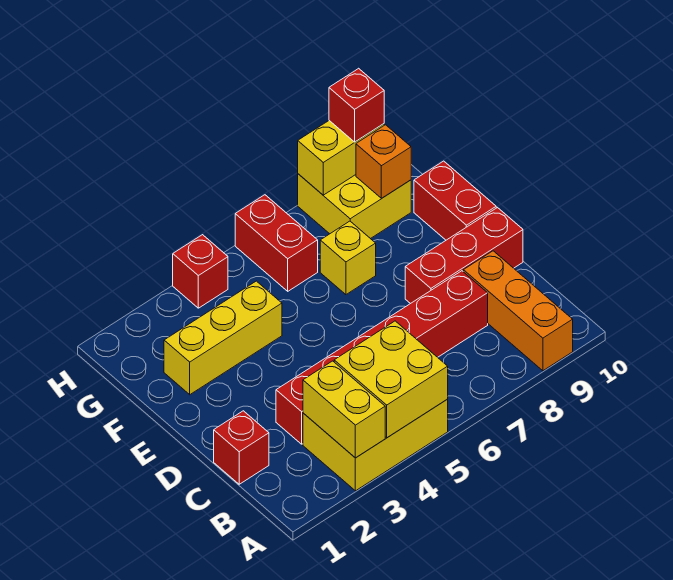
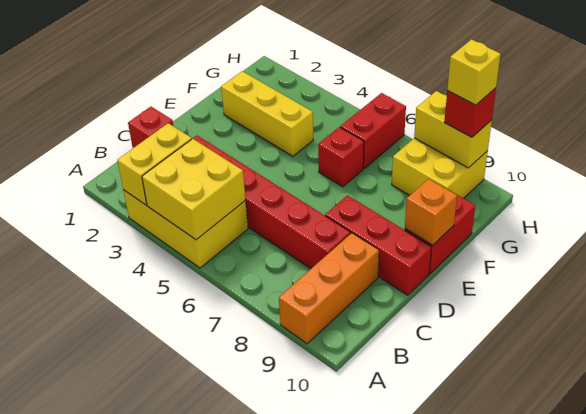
yellow 1x1 brick [320,221,376,295] -> yellow 1x1 brick moved to [447,39,500,105]
orange 1x1 brick [356,125,411,198] -> orange 1x1 brick moved to [405,179,457,245]
red 1x1 brick [173,235,228,308] -> red 1x1 brick moved to [318,127,364,187]

